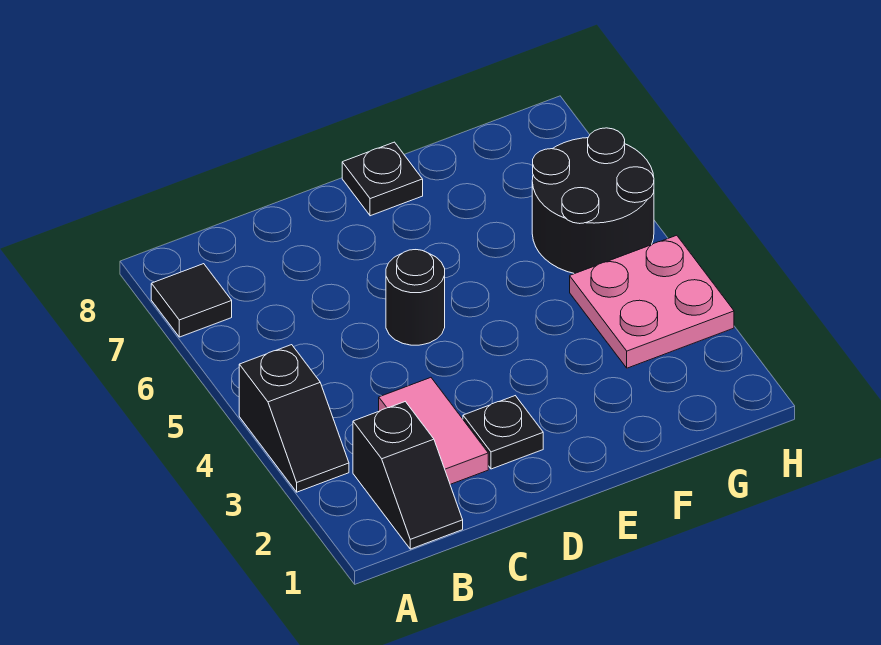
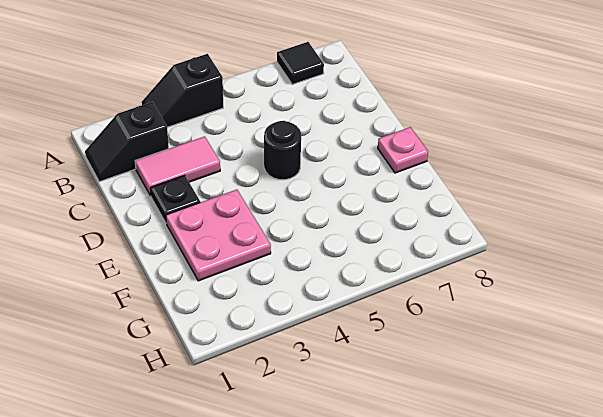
black 1x1 plate [342,142,423,216] -> pink 1x1 plate [378,127,428,173]
pink 2x2 plate [570,235,734,368] -> pink 2x2 plate moved to [166,190,271,281]
black 2x2 round brick [532,128,654,274] -> none

